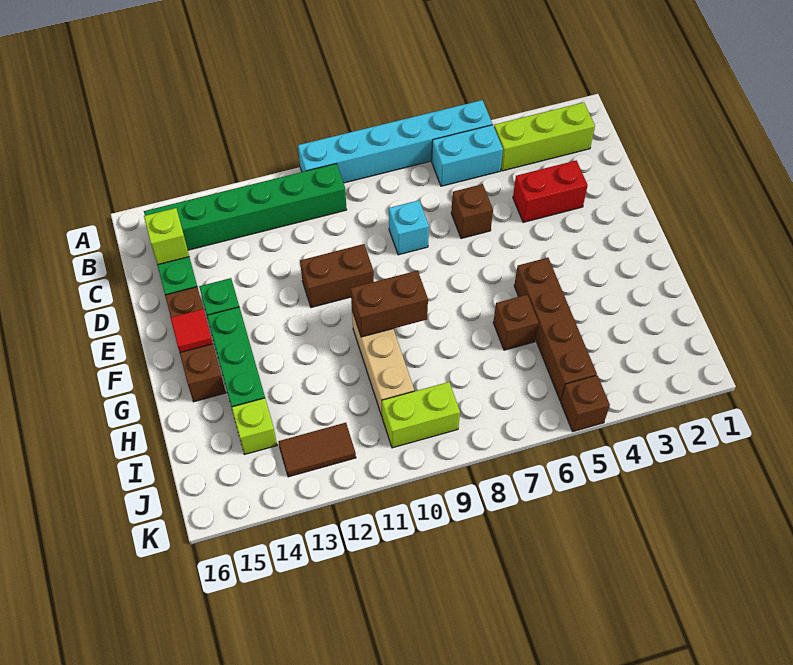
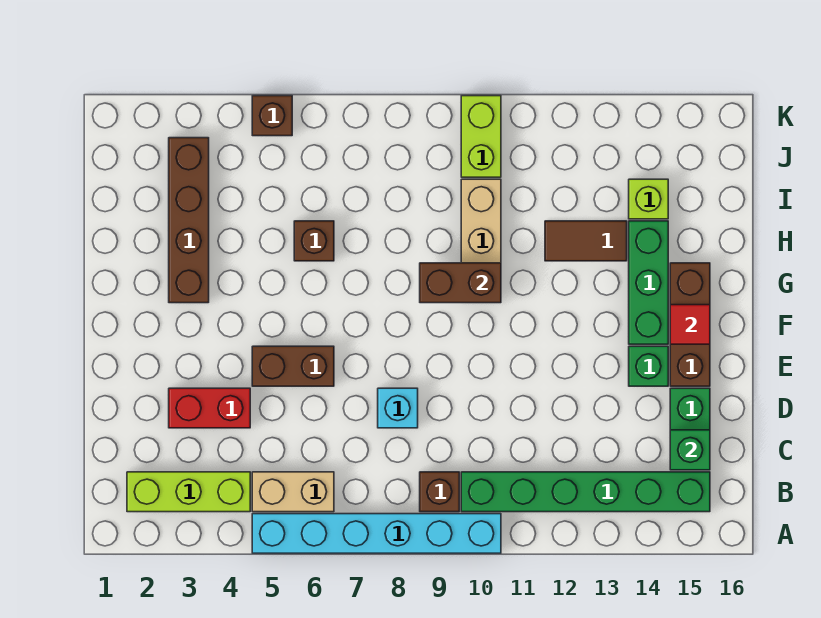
cyan 1x2 brick [432,125,503,186] -> tan 1x2 brick [252,472,334,512]
lime 1x1 brick [144,208,189,265] -> green 1x1 brick [670,430,710,470]
brown 1x1 brick [451,184,493,239] -> brown 1x1 brick moved to [420,472,459,512]
brown 1x2 brick [300,244,374,308] -> brown 1x2 brick moved to [252,346,334,386]
brown 1x4 brick [514,258,597,401] -> brown 1x4 brick moved to [169,138,209,303]
lime 1x2 brick [382,382,460,448] -> lime 1x2 brick turned to [461,96,501,177]
brown 1x2 tile [278,423,356,477] -> brown 1x2 tile moved to [545,221,627,261]

